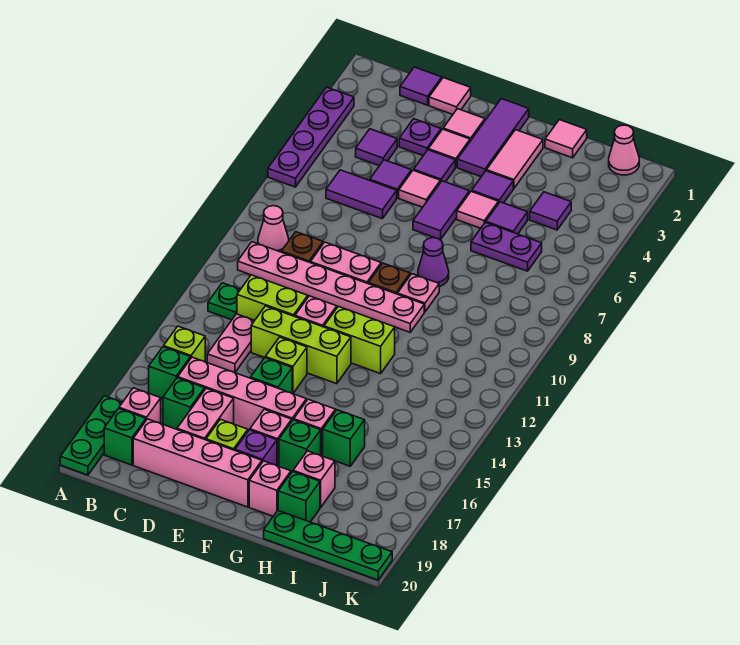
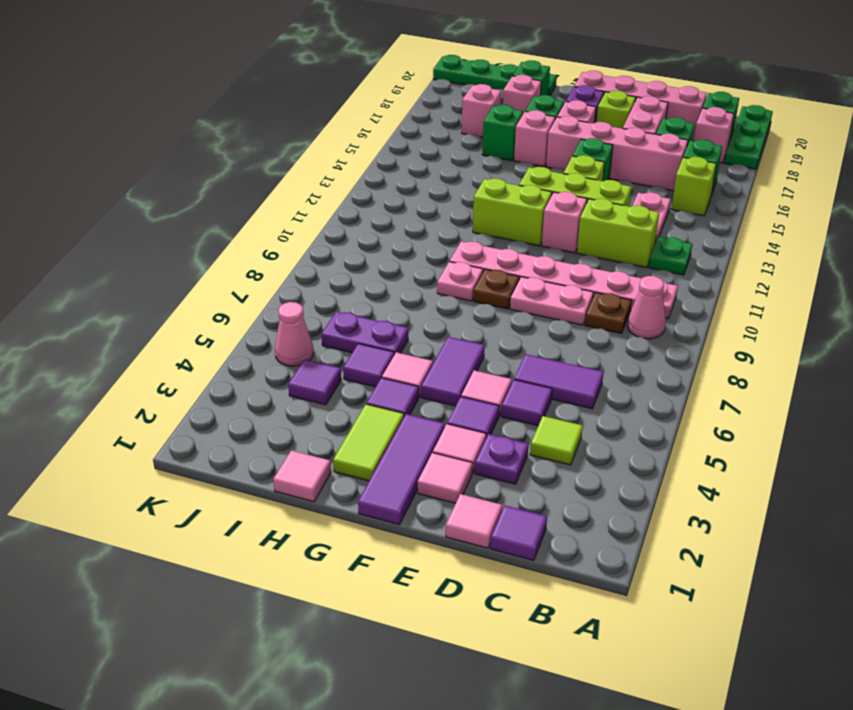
purple 1x4 plate [268,87,354,187] -> none
purple 1x1 tile [356,129,397,166] -> lime 1x1 tile [530,416,583,465]
pink 1x2 tile [486,130,543,188] -> lime 1x2 tile [333,404,404,481]
purple 1x1 cone [418,238,449,287] -> none
pink 1x1 brick [249,461,291,516] -> pink 1x1 brick moved to [462,84,501,137]
pink 1x1 cone [609,125,639,175] -> pink 1x1 cone moved to [275,302,314,366]

